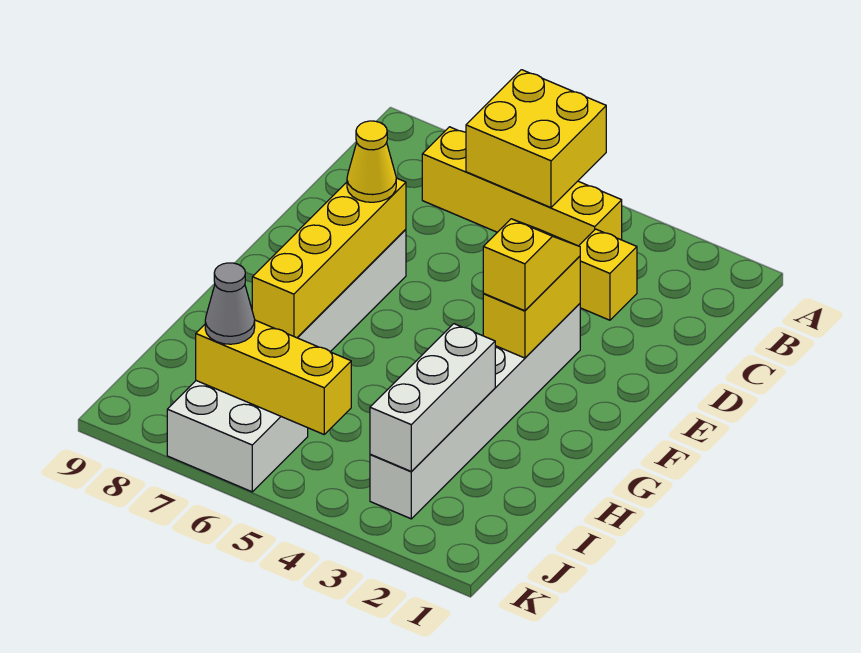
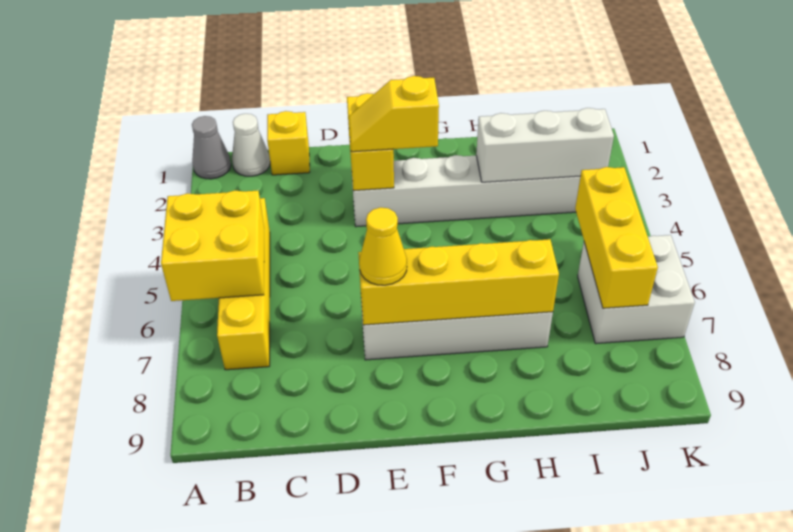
none -> white 1x1 cone [232,114,270,176]
yellow 1x1 brick [579,229,637,320] -> yellow 1x1 brick moved to [267,111,310,175]
yellow 1x2 brick [483,256,580,358] -> yellow 1x2 brick turned to [347,93,394,191]
grey 1x1 cone [205,263,255,344] -> grey 1x1 cone moved to [192,116,231,179]

